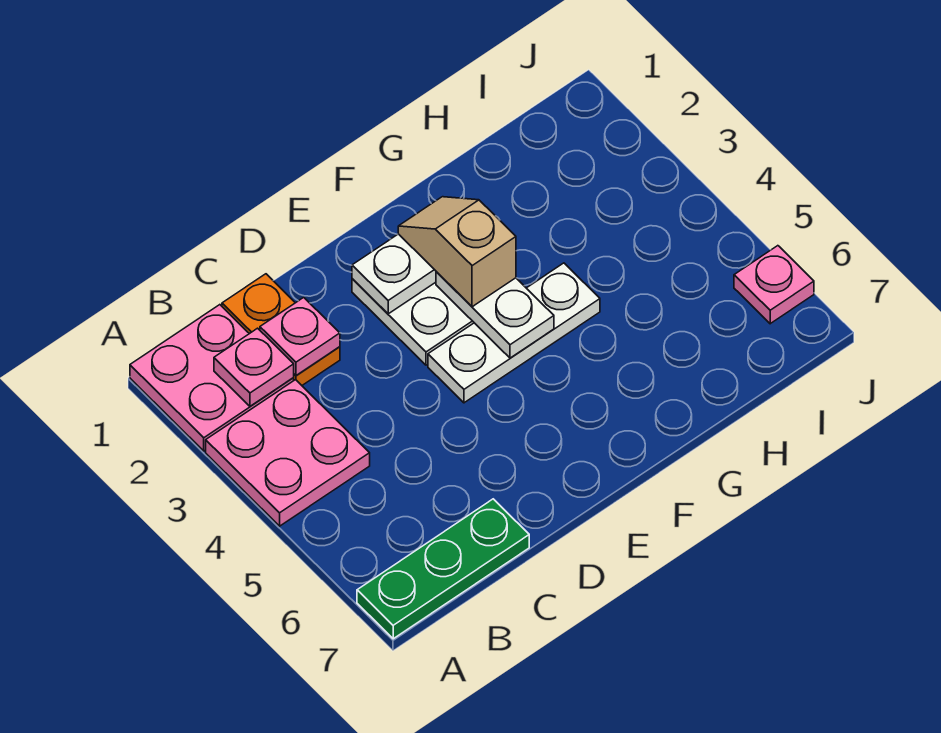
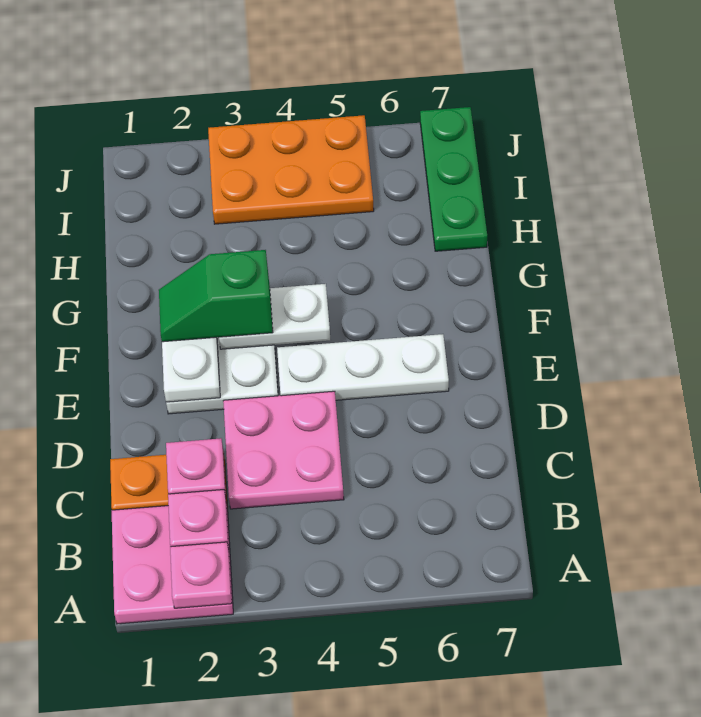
pink 2x2 plate [206,380,370,526] -> pink 2x2 plate moved to [223,391,344,509]
green 1x3 plate [357,499,529,639] -> green 1x3 plate moved to [420,107,487,251]
white 1x3 plate [428,263,600,403] -> white 1x3 plate turned to [277,334,449,400]
tan 1x2 slope [398,197,516,307] -> green 1x2 slope [159,250,273,342]
none -> orange 2x3 plate [208,115,374,224]
pink 1x1 plate [734,246,814,324] -> pink 1x1 plate moved to [170,542,232,608]

